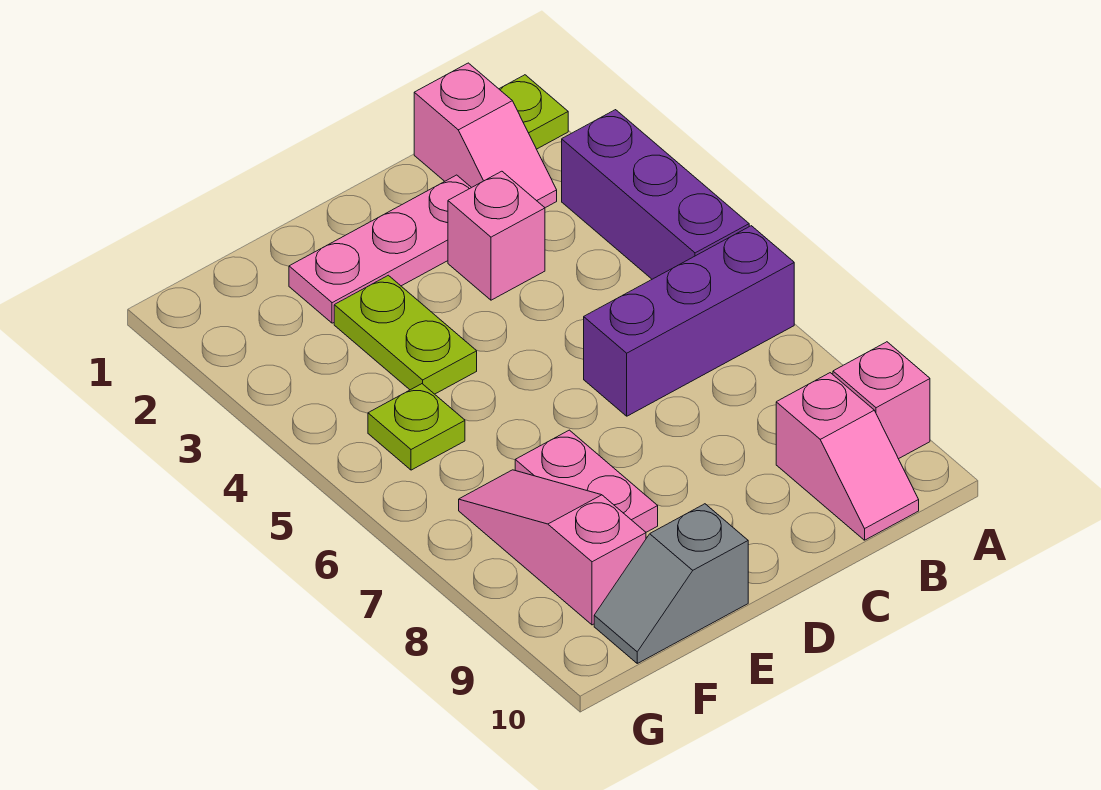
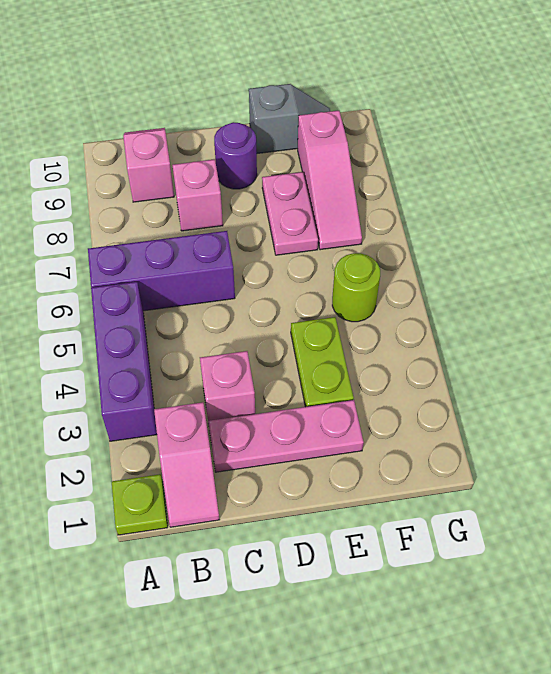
pink 1x1 brick [833,342,930,459] -> pink 1x1 brick moved to [172,159,223,231]
pink 1x2 slope [414,63,557,208] -> pink 1x2 slope turned to [154,402,220,527]
none -> purple 1x1 round brick [214,122,257,189]
lime 1x1 plate [368,384,465,470] -> lime 1x1 round brick [332,253,380,322]

